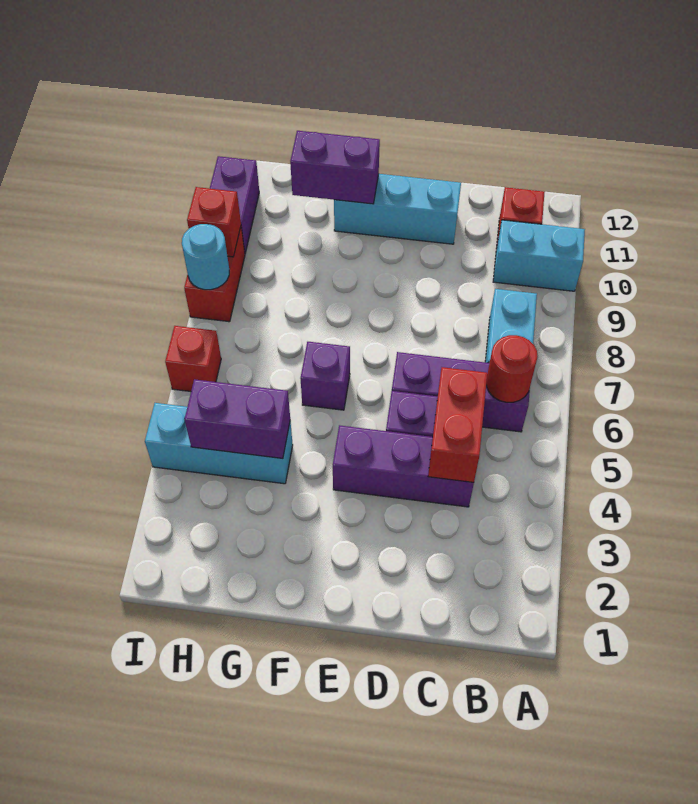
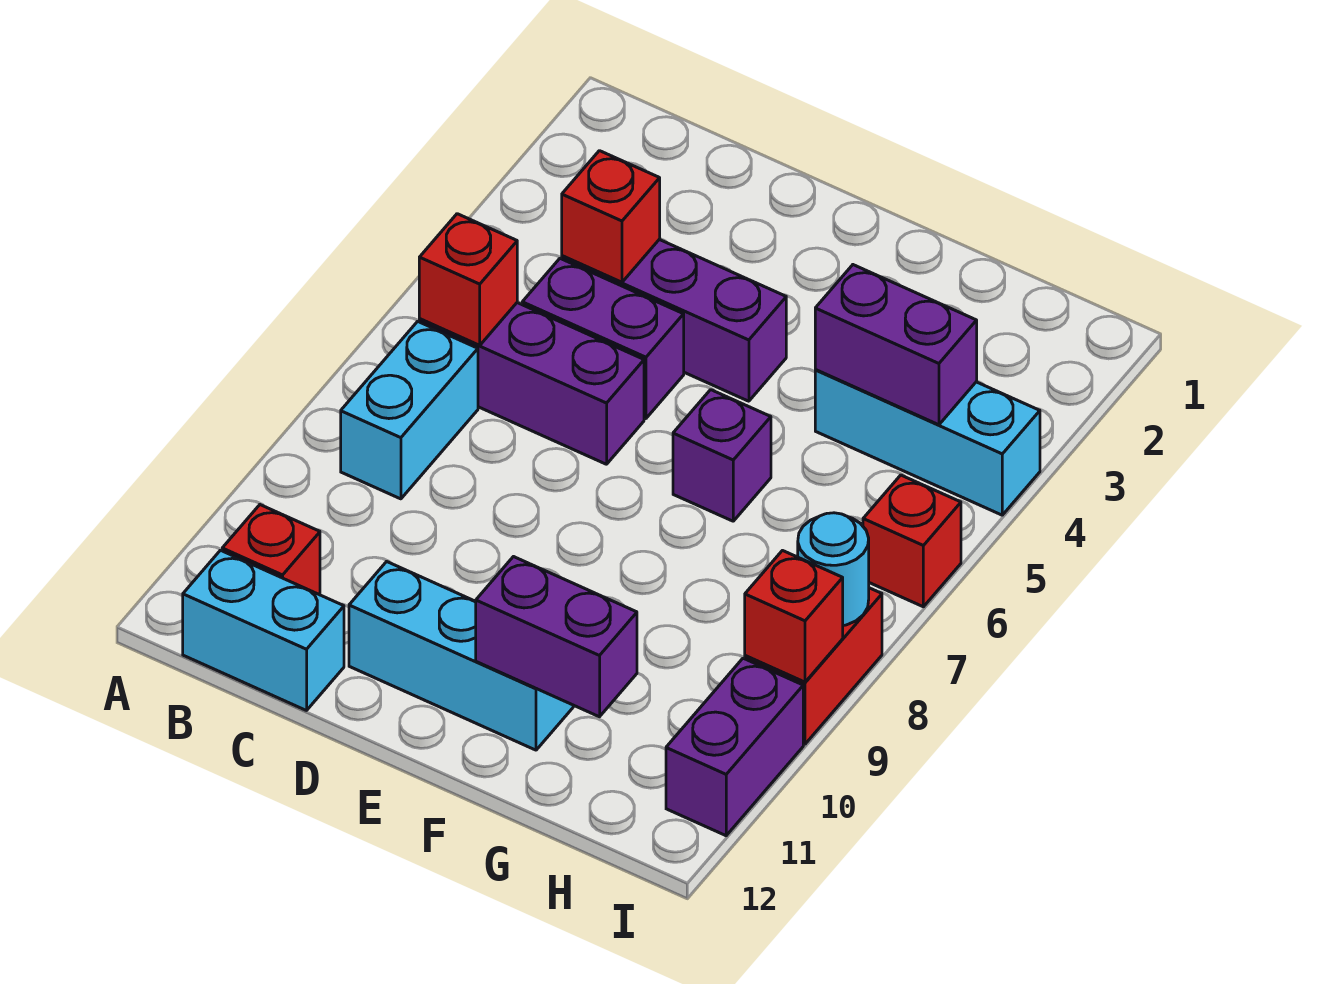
cyan 1x2 brick [493,220,585,291] -> cyan 1x2 brick moved to [183,550,344,711]
red 1x1 round brick [486,335,538,402] -> red 1x1 brick [419,214,517,345]
red 1x2 brick [428,367,487,482] -> red 1x1 brick [562,151,660,282]

